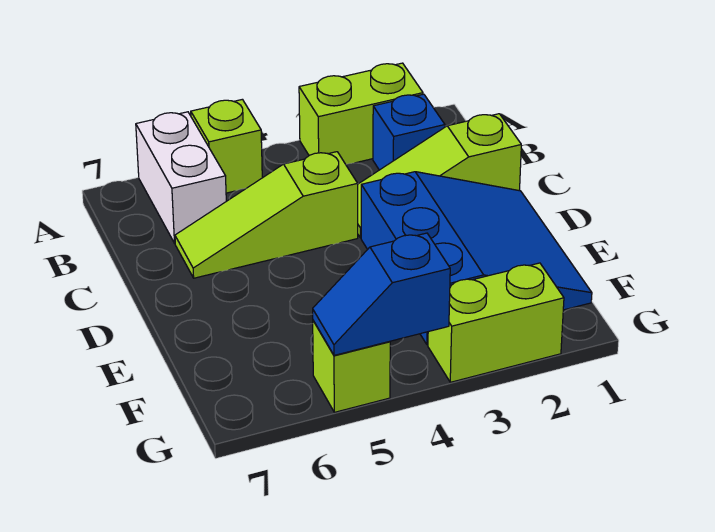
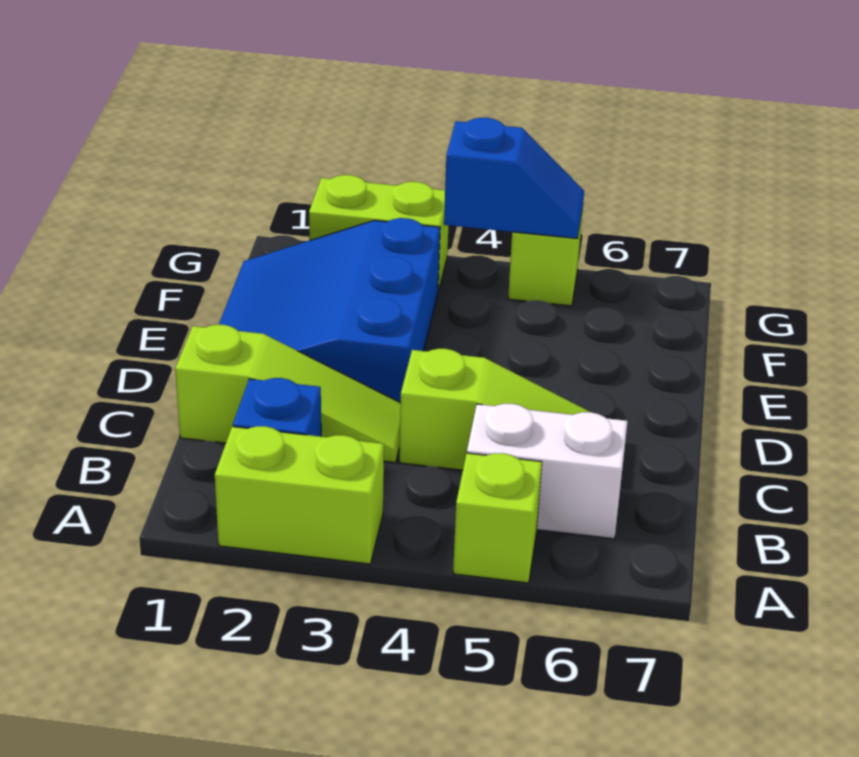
white 1x2 brick [136,112,226,243] -> white 1x2 brick turned to [467,404,628,539]

